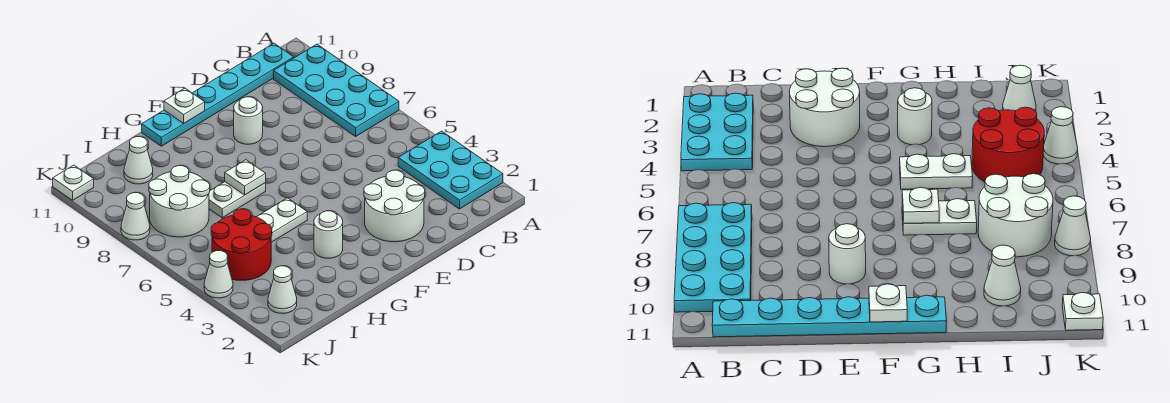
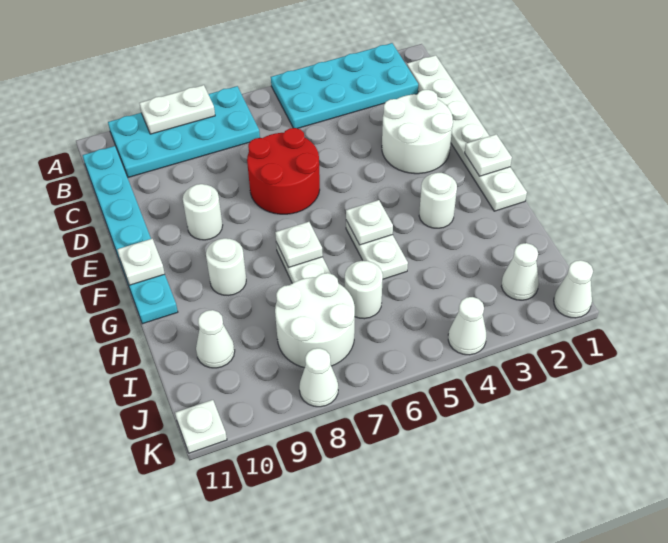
cyan 2x3 plate [398,131,503,209] -> cyan 2x4 plate [271,43,418,129]
none -> white 1x2 plate [139,85,215,134]
none -> white 1x6 plate [407,55,527,211]
none -> white 1x1 plate [465,134,512,176]
none -> white 1x1 plate [346,200,393,245]
none -> white 1x1 round brick [206,238,246,295]
red 2x2 round brick [211,209,272,280] -> red 2x2 round brick moved to [247,128,320,214]
none -> white 1x1 round brick [345,261,383,319]
none -> white 1x1 cone [554,260,593,318]

